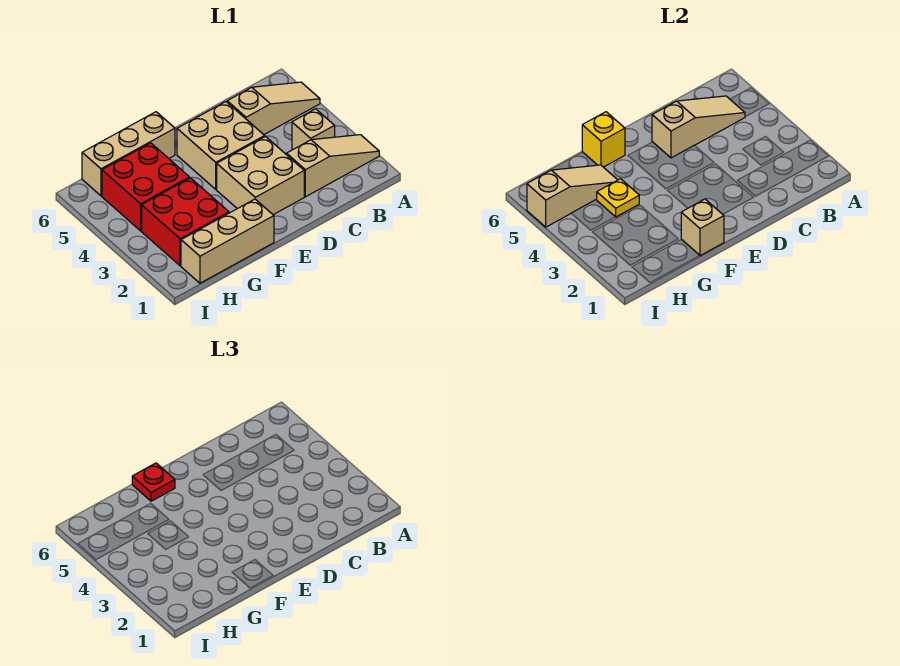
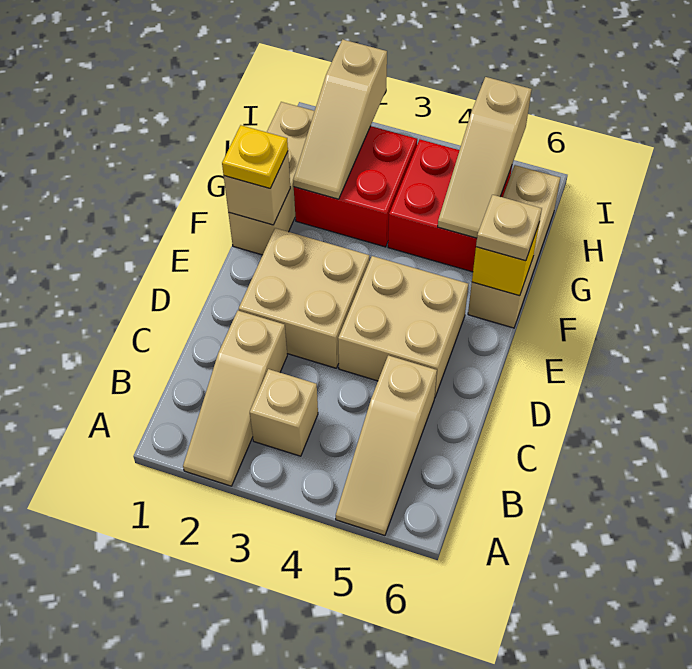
tan 1x3 slope [652,96,745,158] -> tan 1x3 slope moved to [293,39,387,199]
red 1x1 plate [132,463,175,501] -> tan 1x1 plate [476,195,542,261]
yellow 1x1 plate [597,179,639,217] -> yellow 1x1 plate moved to [222,125,288,188]

